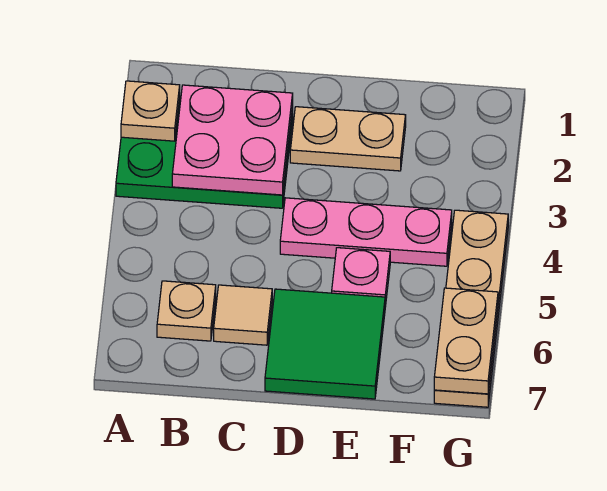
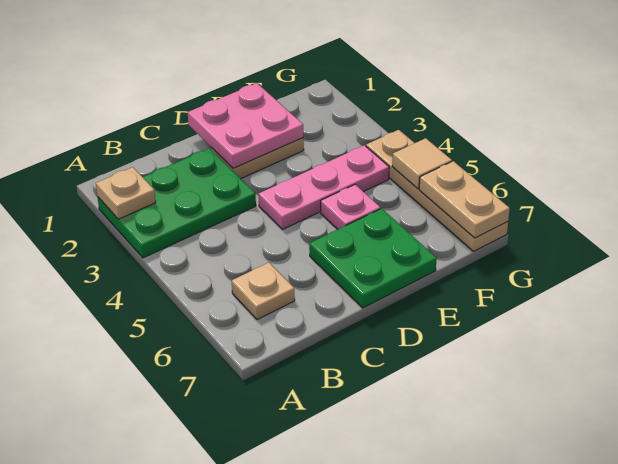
pink 2x2 plate [172,85,293,195] -> pink 2x2 plate moved to [187,83,303,168]
tan 1x1 tile [214,285,272,345] -> tan 1x1 tile moved to [392,138,452,189]
green 2x2 tile [265,289,385,399] -> green 2x2 plate [309,208,437,308]

